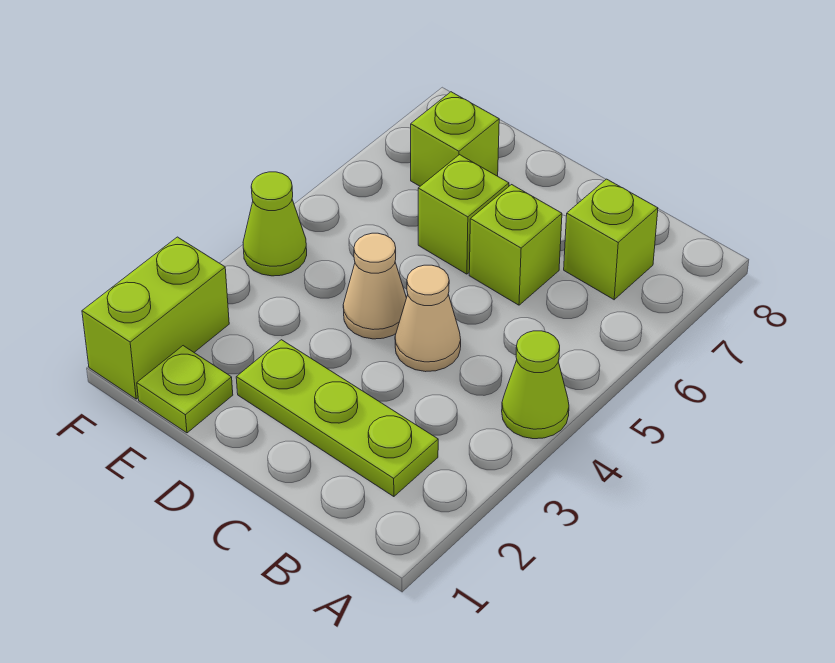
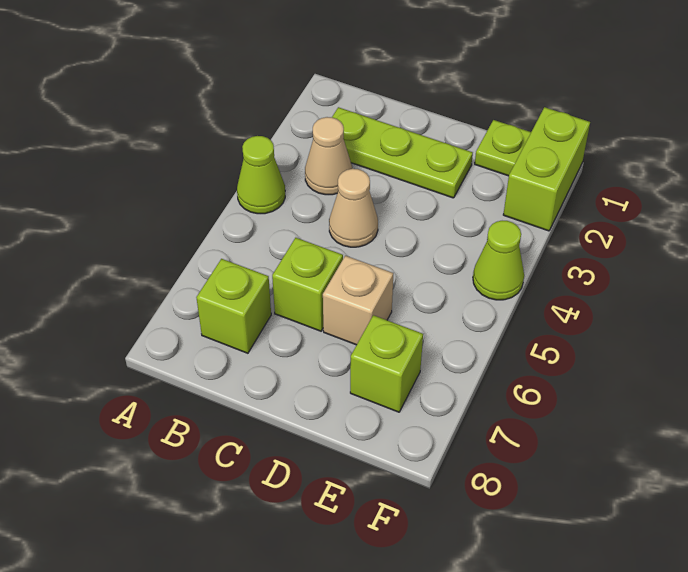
tan 1x1 cone [343,233,406,339] -> tan 1x1 cone moved to [305,117,352,195]
lime 1x1 brick [418,155,509,274] -> tan 1x1 brick [323,256,393,345]

